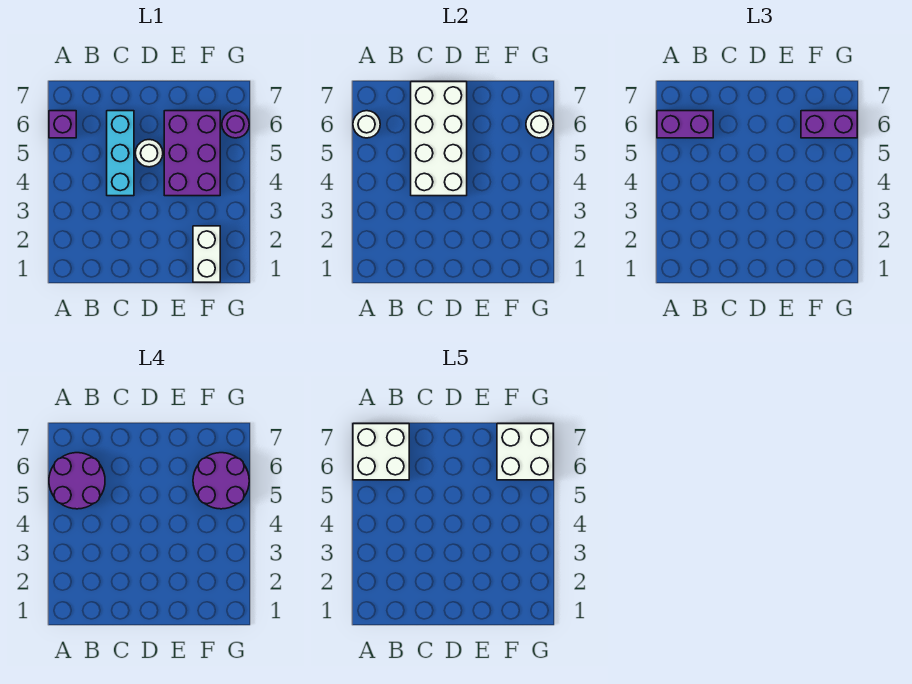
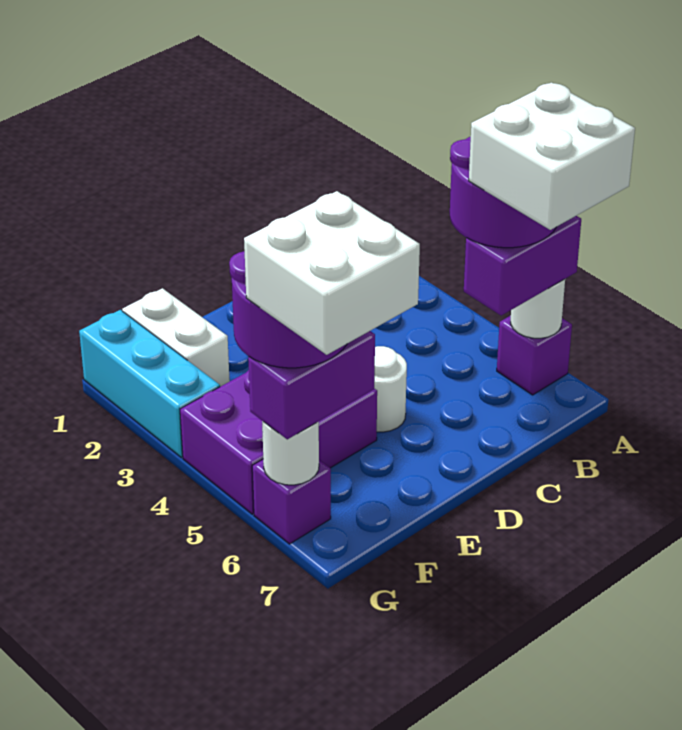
cyan 1x3 brick [107,111,134,196] -> cyan 1x3 brick moved to [79,310,220,457]
white 2x4 brick [411,82,467,196] -> none
purple 2x3 brick [164,111,220,196] -> purple 2x3 brick turned to [180,370,377,514]
purple 1x1 round brick [222,111,249,138] -> purple 1x1 brick [252,459,331,544]

